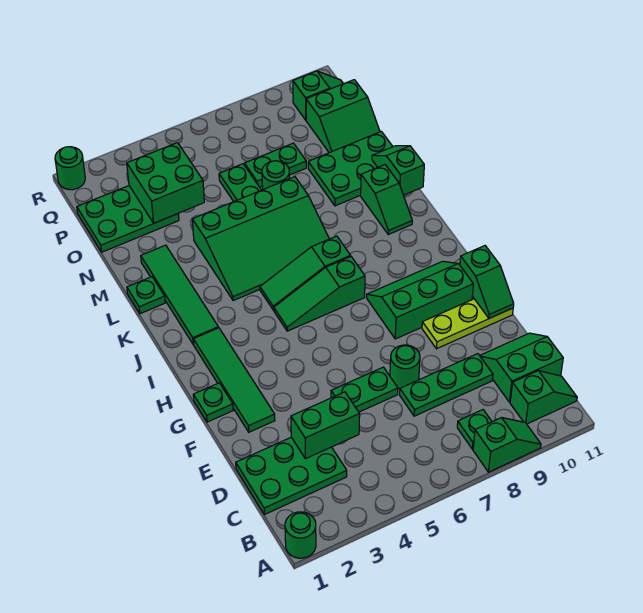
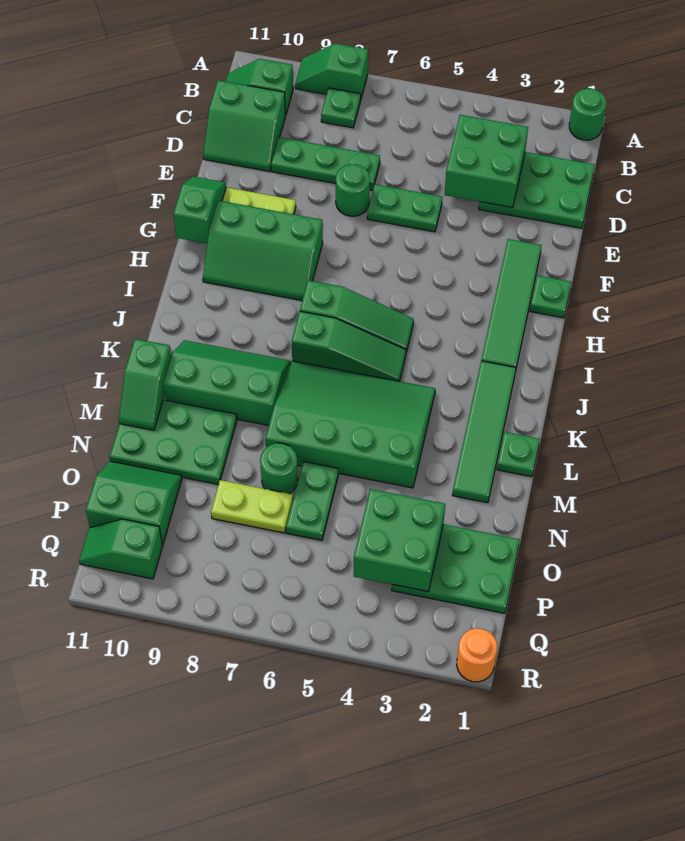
green 1x2 brick [291,392,360,459] -> green 2x2 brick [445,115,528,208]
green 1x2 slope [361,165,412,234] -> green 2x3 slope [163,340,290,425]
green 1x2 plate [244,143,306,187] -> lime 1x2 plate [211,480,293,533]
green 1x1 round brick [55,147,85,190] -> orange 1x1 round brick [457,628,497,682]

